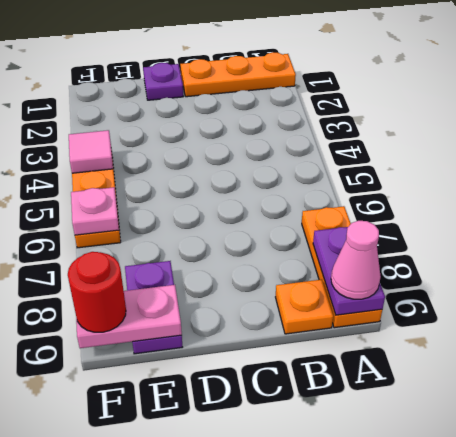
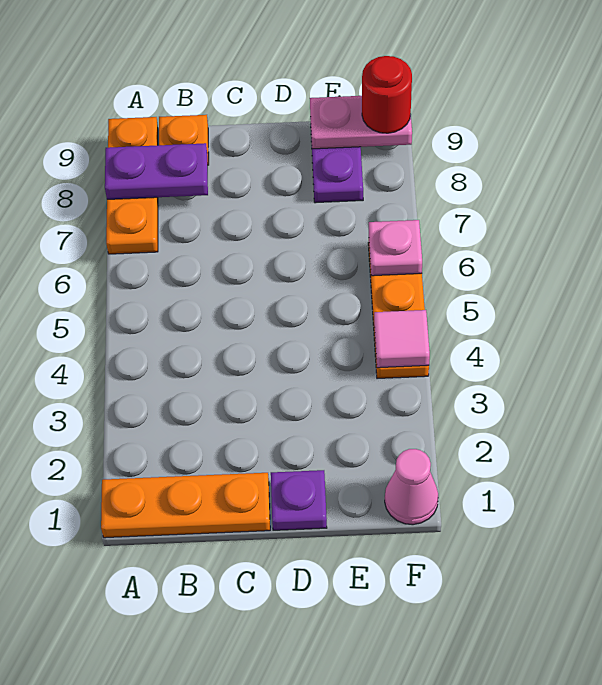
purple 1x2 plate [313,227,385,315] -> purple 1x2 plate turned to [105,143,208,199]
pink 1x1 cone [331,221,381,299] -> pink 1x1 cone moved to [385,449,438,525]

